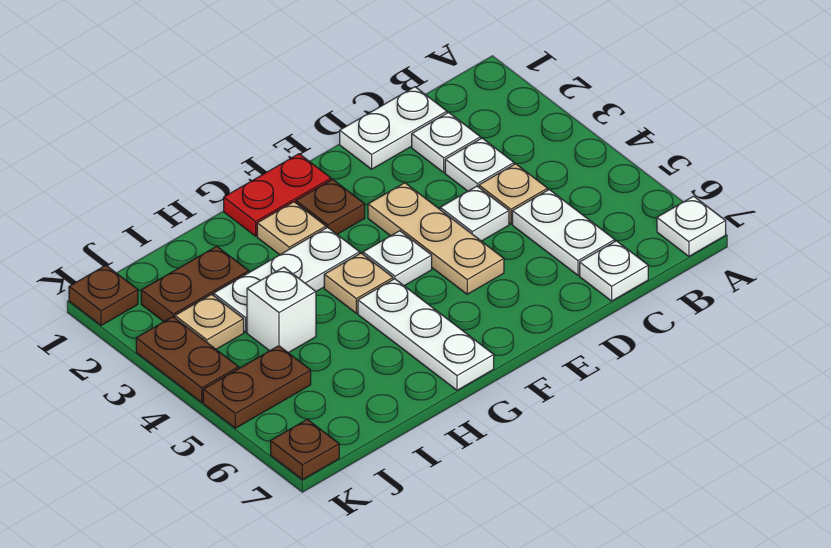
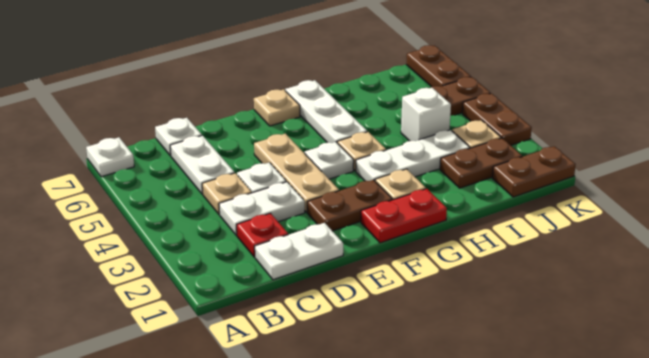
white 1x1 plate [412,113,481,172] -> red 1x1 plate [237,213,288,257]
white 1x1 plate [445,138,514,191] -> white 1x2 plate [219,182,305,235]
brown 1x1 plate [296,179,365,234] -> brown 1x2 plate [307,180,392,231]
none -> tan 1x1 plate [254,89,300,126]
brown 1x1 plate [69,265,138,325] -> brown 1x2 plate [492,146,576,197]
brown 1x1 plate [271,419,339,480] -> brown 1x2 plate [406,45,471,87]

